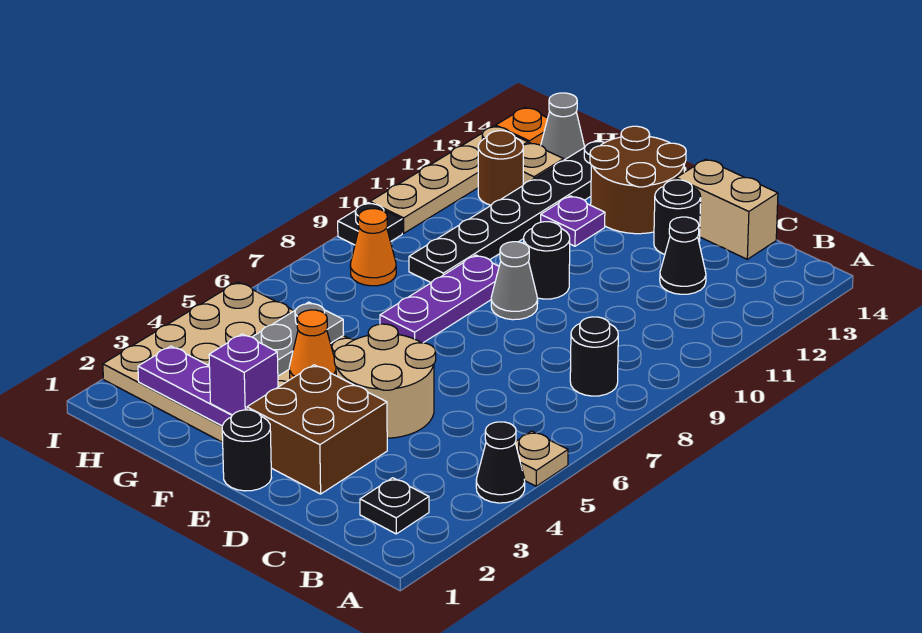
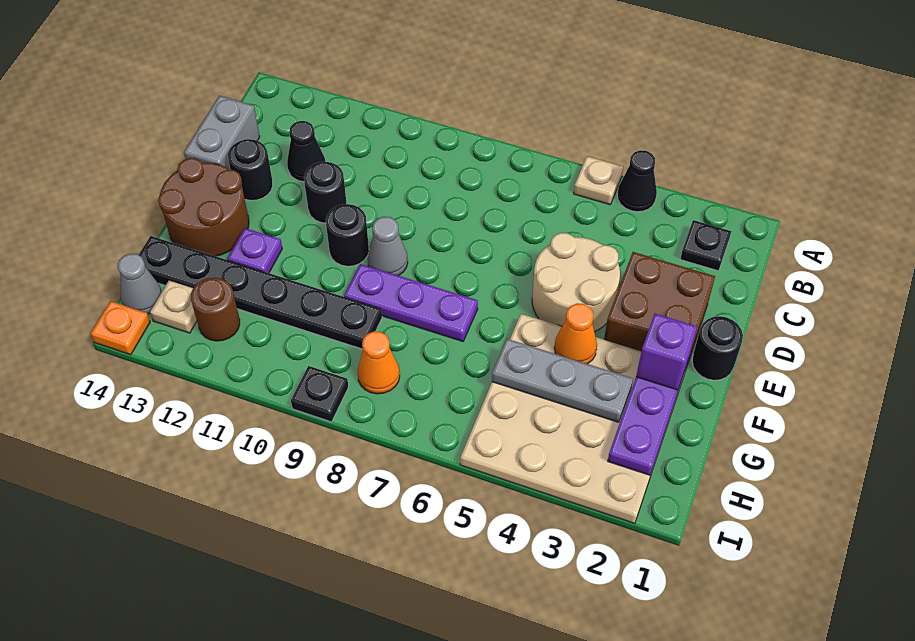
black 1x1 round brick [570,317,618,396] -> black 1x1 round brick moved to [304,162,347,223]
tan 1x2 brick [676,159,778,259] -> grey 1x2 brick [184,96,260,170]
tan 1x4 plate [370,126,528,233] -> none

